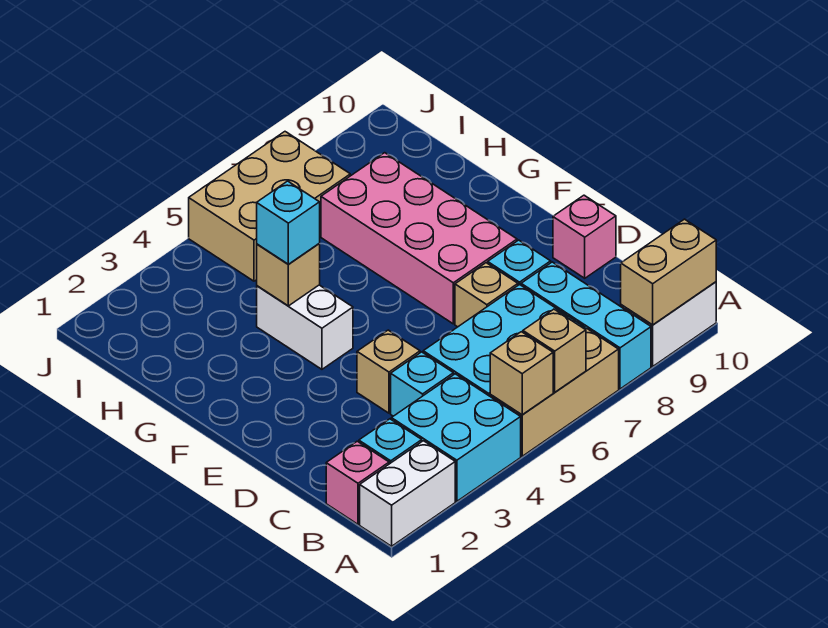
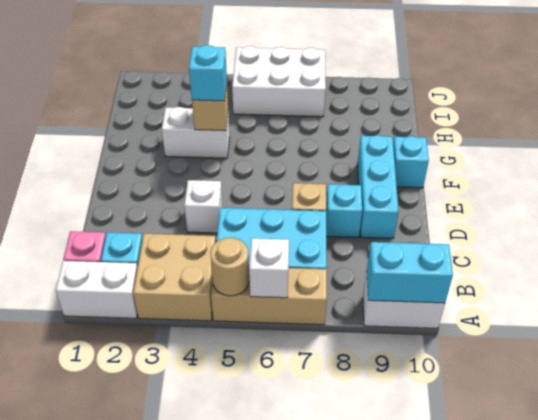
cyan 2x2 brick [391,374,521,501] -> tan 2x2 brick [133,234,216,321]
tan 1x1 brick [490,332,553,415] -> tan 1x1 round brick [210,238,249,296]
tan 1x1 brick [523,309,586,392] -> white 1x1 brick [249,238,289,298]
cyan 1x3 brick [521,262,651,389] -> cyan 1x3 brick moved to [358,135,399,238]
tan 1x2 brick [621,219,716,325] -> cyan 1x2 brick [367,242,453,303]
cyan 1x1 brick [391,352,454,416] -> cyan 1x1 brick moved to [393,136,429,188]
tan 1x1 brick [357,330,420,413] -> white 1x1 brick [184,180,223,233]
pink 1x1 brick [553,195,616,278] -> none
pink 2x4 brick [321,153,517,324] -> none
white 1x2 brick [257,285,353,369] -> white 1x2 brick turned to [162,107,230,158]
tan 2x3 brick [189,132,350,281] -> white 2x3 brick [232,46,326,117]

